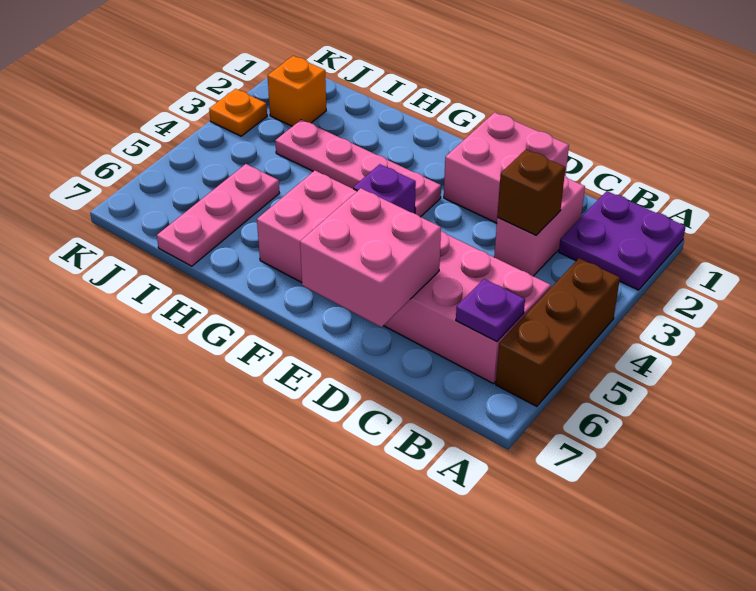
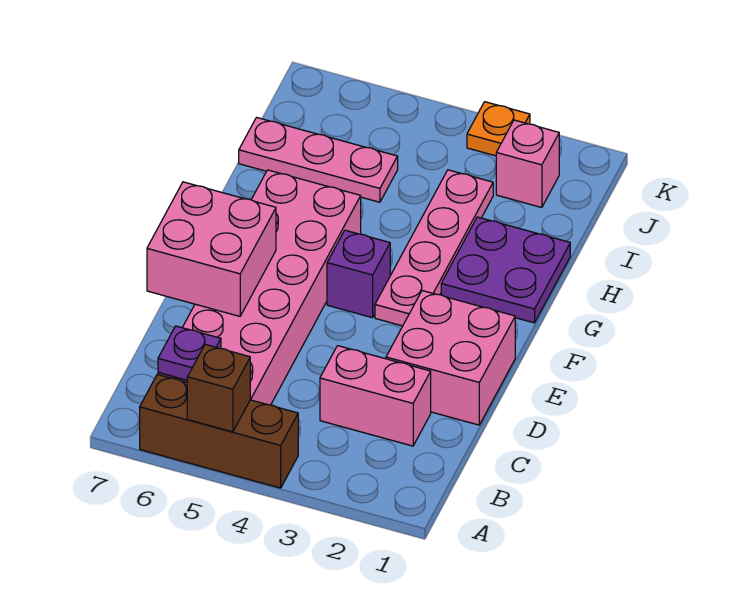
purple 2x2 plate [559,191,686,290] -> purple 2x2 plate moved to [441,217,570,323]
brown 1x1 brick [497,150,565,235] -> brown 1x1 brick moved to [187,345,250,432]
orange 1x1 brick [268,56,326,126] -> pink 1x1 brick [496,120,559,208]

